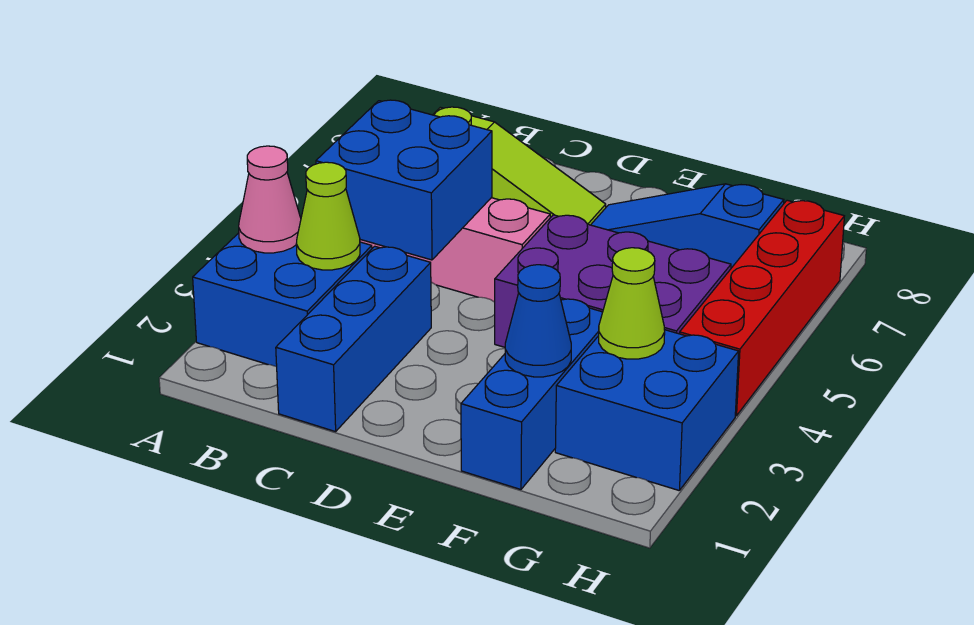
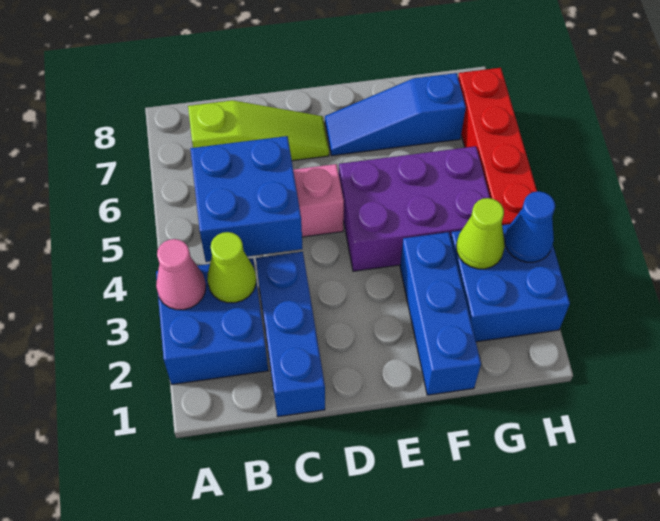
blue 1x1 cone [505,265,571,377] -> blue 1x1 cone moved to [505,191,555,262]

